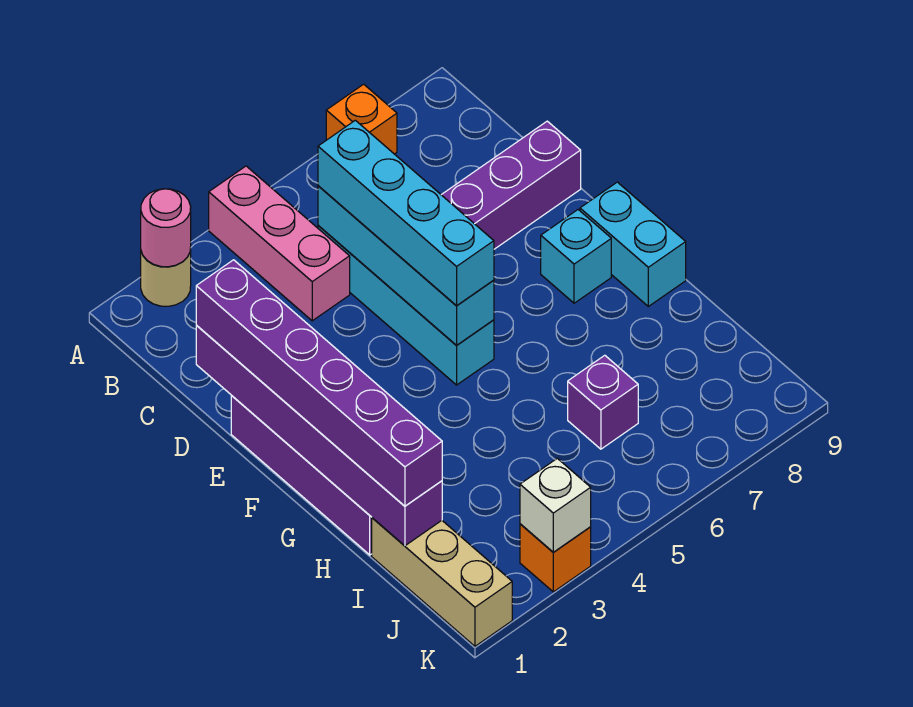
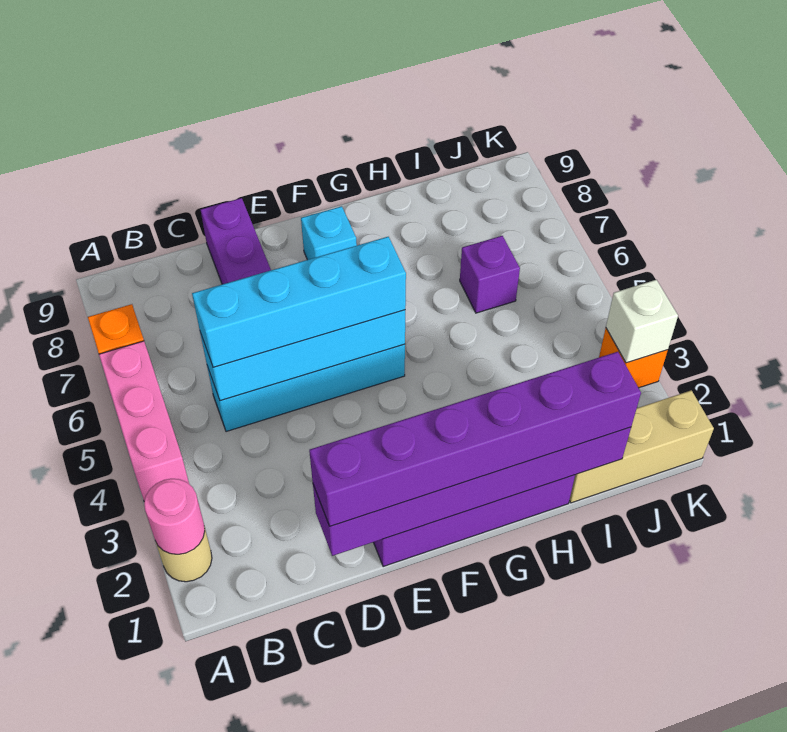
pink 1x3 brick [209,166,350,321] -> pink 1x3 brick turned to [99,341,189,501]
cyan 1x2 brick [580,182,686,306] -> none

